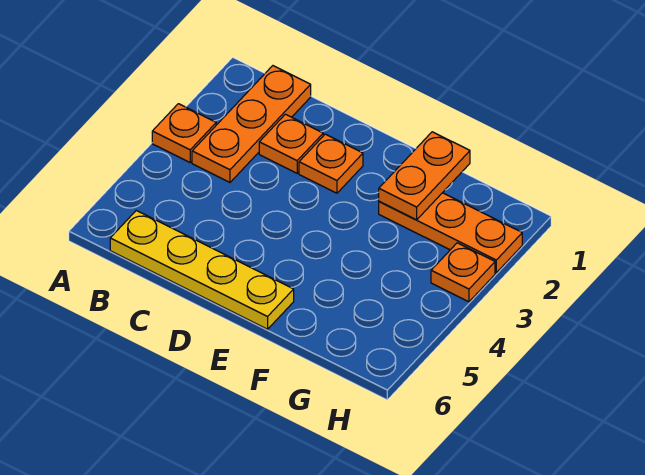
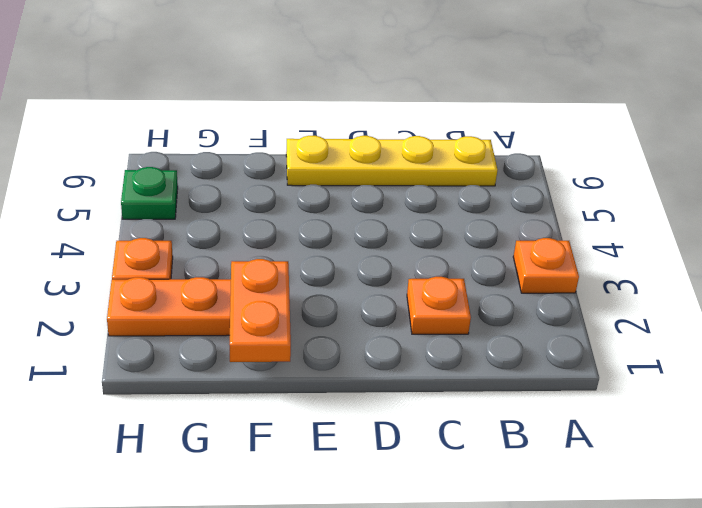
orange 1x3 plate [192,66,311,182] -> none
orange 1x1 plate [299,134,363,193] -> none
none -> green 1x1 plate [121,167,178,219]

